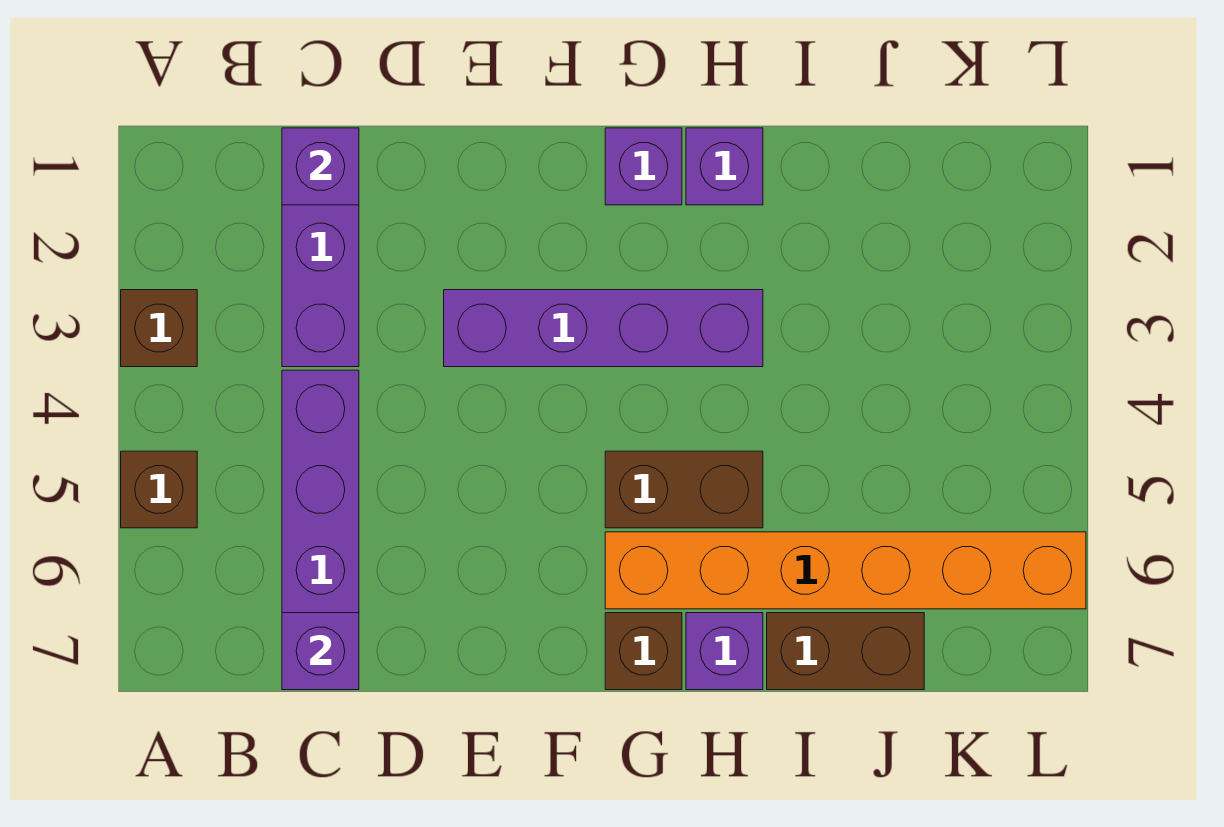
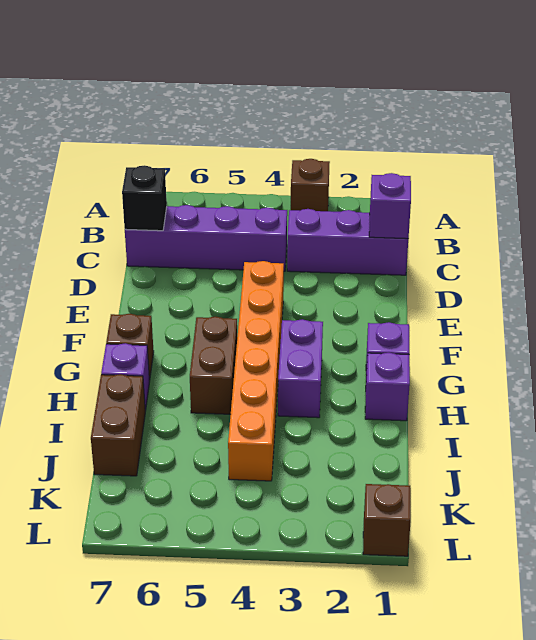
brown 1x1 brick [121,451,197,528] -> brown 1x1 brick moved to [363,484,411,556]
purple 1x1 brick [282,613,359,690] -> black 1x1 brick [122,165,167,231]
purple 1x4 brick [444,290,763,367] -> purple 1x2 brick [278,319,323,418]
orange 1x6 brick [605,532,1086,609] -> orange 1x6 brick moved to [228,261,284,481]

